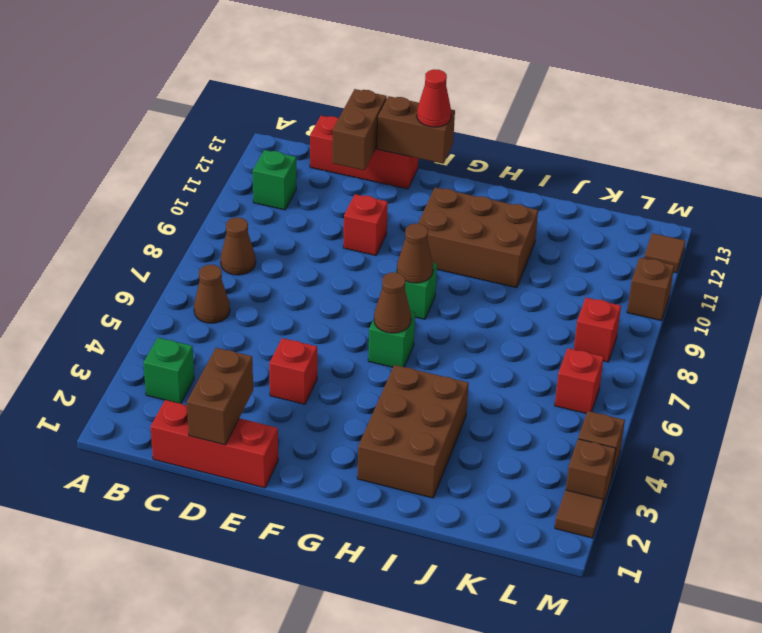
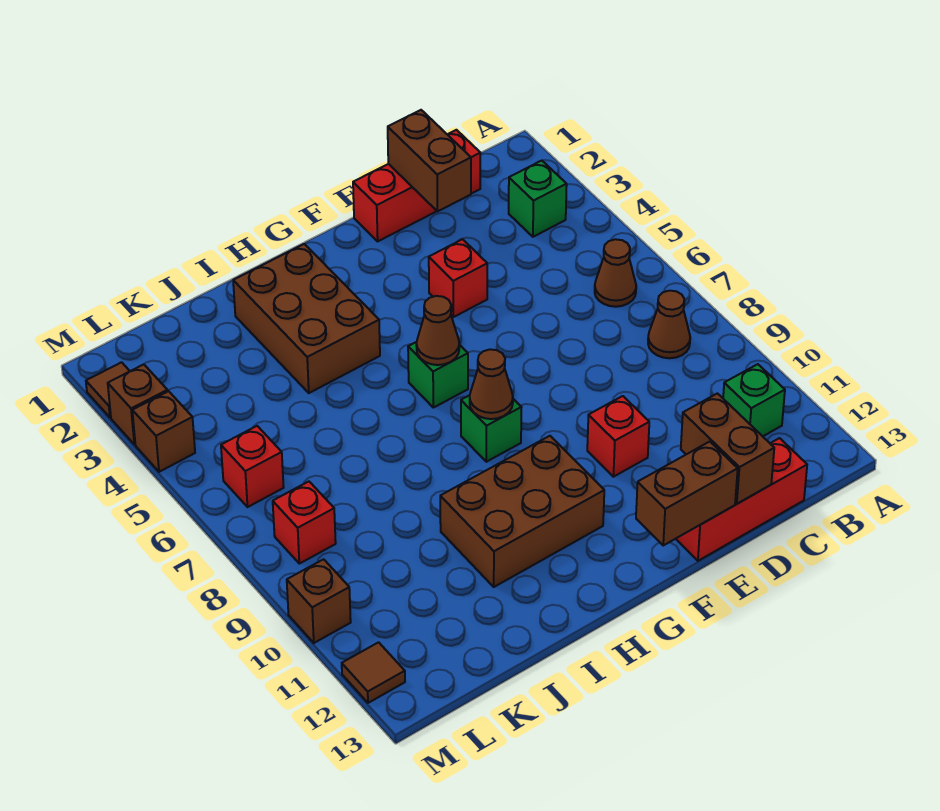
red 1x1 cone [417,69,451,127] -> none

